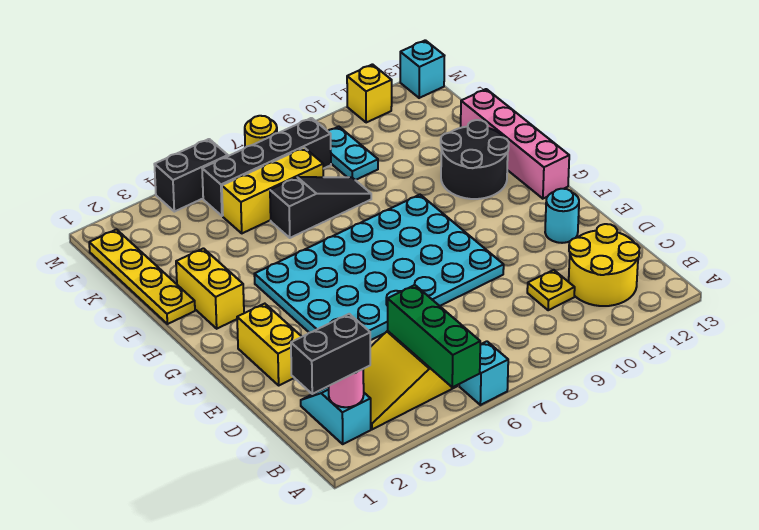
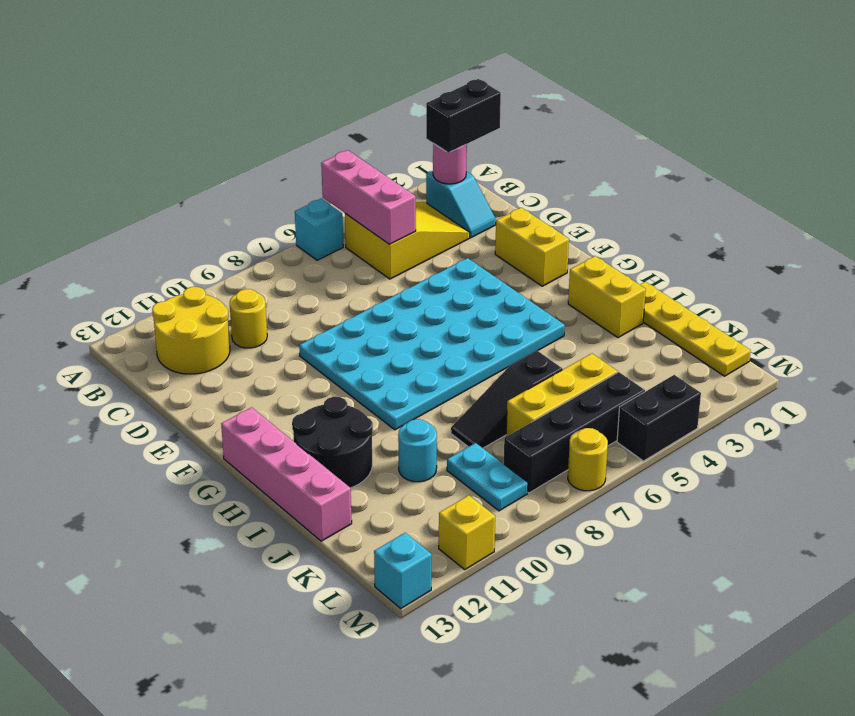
green 1x3 brick [388,285,480,387] -> pink 1x3 brick [321,150,416,244]
yellow 1x1 plate [527,270,575,310] -> yellow 1x1 round brick [230,289,267,348]
cyan 1x1 round brick [545,189,579,243] -> cyan 1x1 round brick moved to [398,419,437,482]

